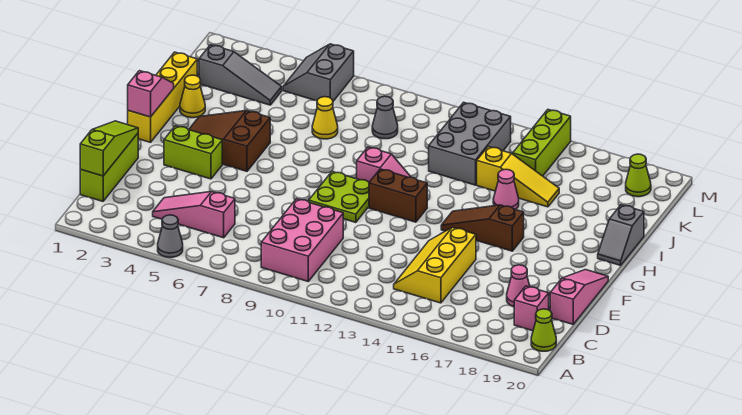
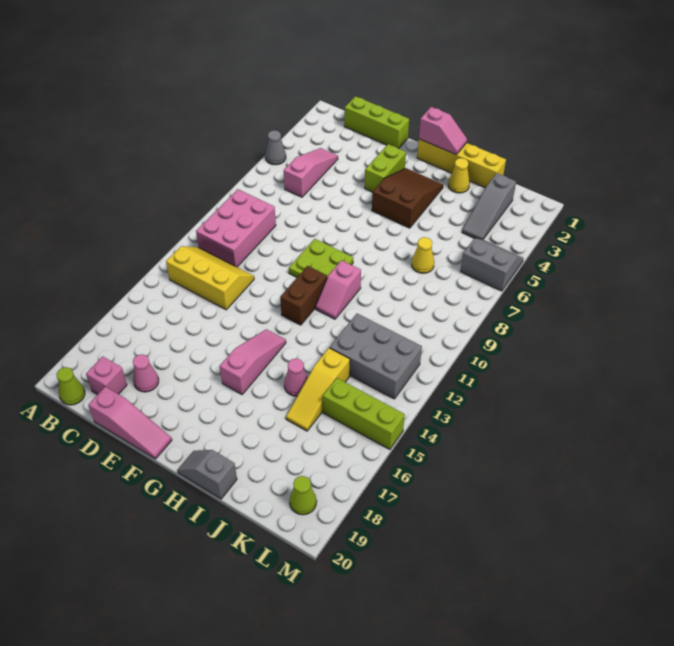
pink 2x3 brick [261,199,343,281] -> pink 2x3 brick turned to [196,189,276,267]
lime 1x3 slope [80,121,138,176] -> none
yellow 2x3 slope [394,227,476,303] -> yellow 2x3 slope moved to [166,246,254,310]
brown 1x3 slope [441,205,524,251] -> pink 1x3 slope [220,329,286,394]
grey 1x1 cone [372,96,398,139] -> none

